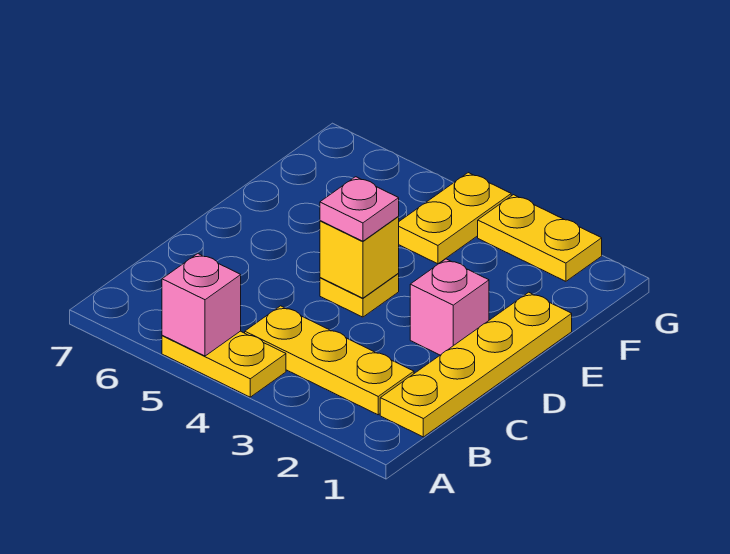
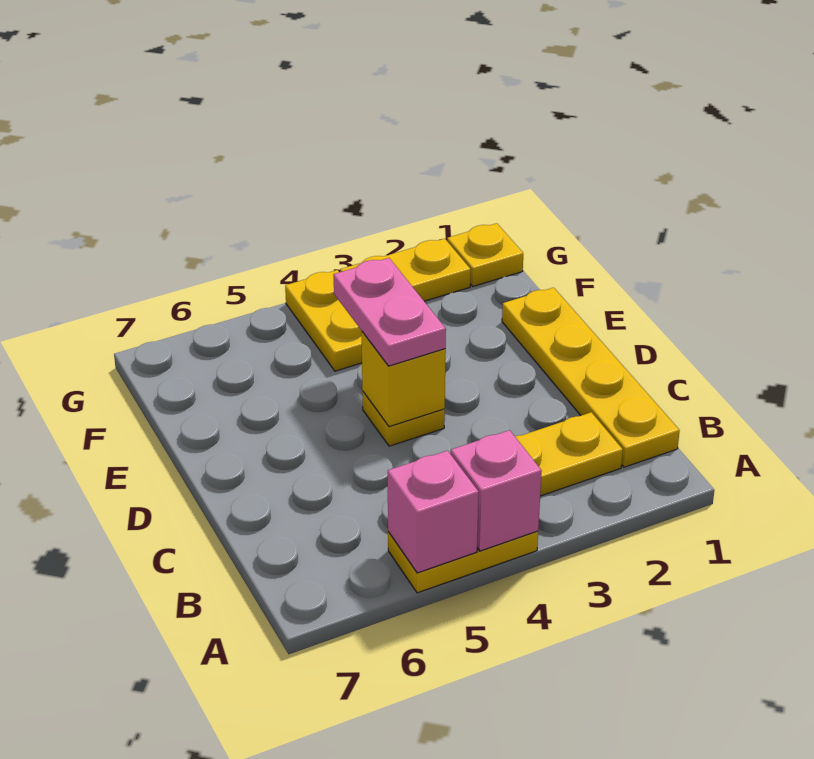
pink 1x1 brick [410,259,489,355] -> pink 1x1 brick moved to [451,430,542,551]
pink 1x1 plate [320,177,399,241] -> pink 1x2 plate [333,258,446,366]
none -> yellow 1x1 plate [447,223,523,286]

